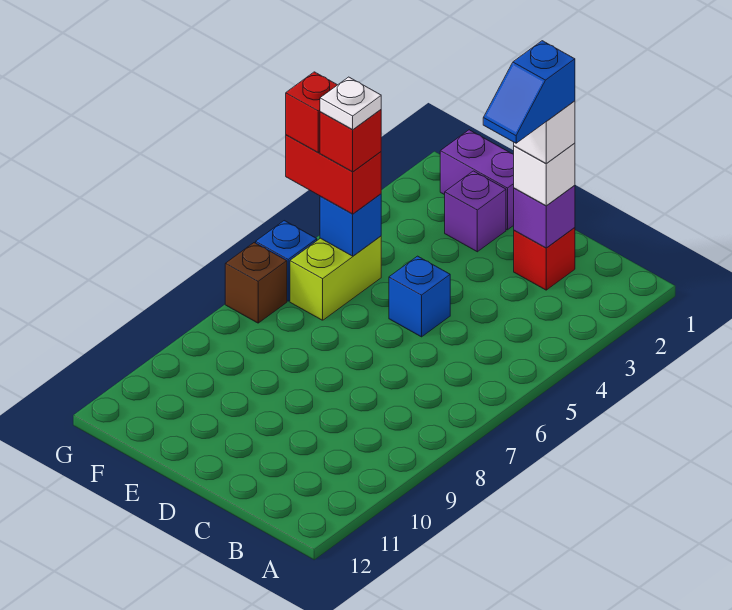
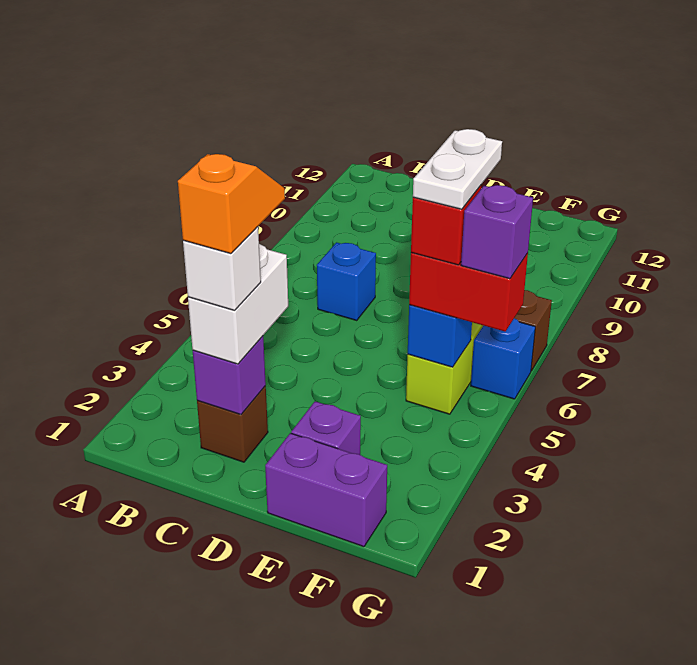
red 1x1 brick [514,228,575,290] -> brown 1x1 brick [197,386,268,462]
white 1x1 brick [514,143,575,206] -> white 1x2 brick [188,244,288,364]
blue 1x2 slope [483,41,575,143] -> orange 1x2 slope [178,154,285,254]
blue 1x1 brick [389,256,450,337] -> blue 1x1 brick moved to [317,242,376,320]
white 1x1 plate [320,77,381,129] -> white 1x2 plate [413,129,502,209]
red 1x1 brick [286,72,337,152] -> purple 1x1 brick [461,185,533,279]

